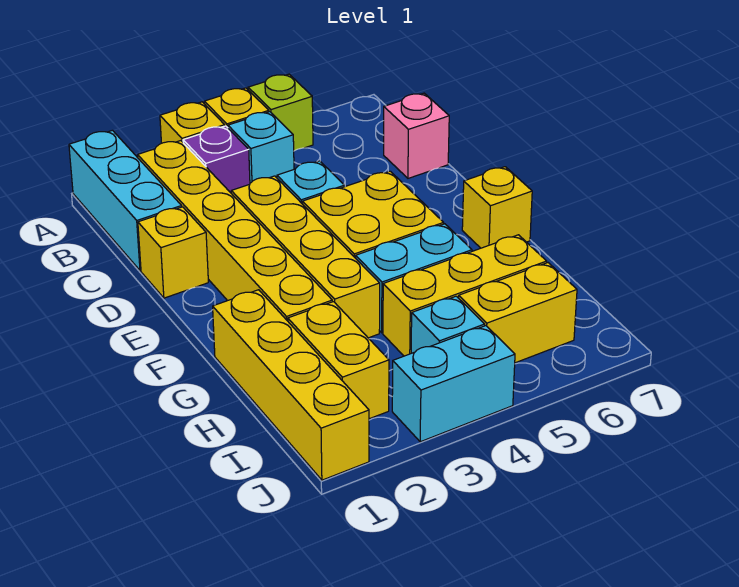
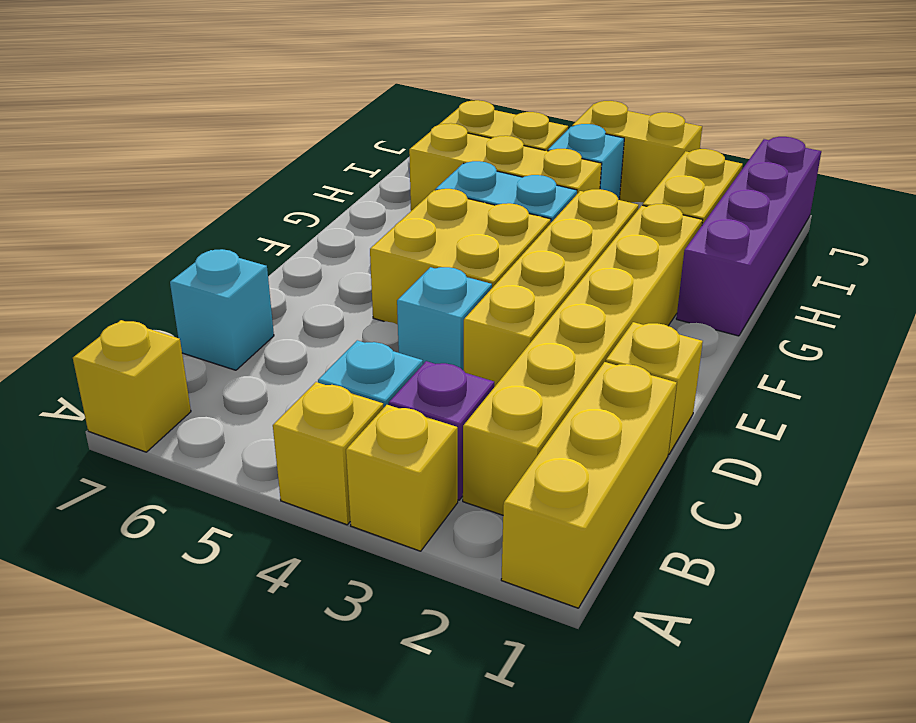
cyan 1x3 brick [69,130,182,271] -> yellow 1x3 brick [501,362,677,608]
lime 1x1 brick [248,74,313,151] -> none
pink 1x1 brick [384,93,449,178] -> cyan 1x1 brick [170,249,274,370]
yellow 1x1 brick [462,167,532,248] -> yellow 1x1 brick moved to [73,320,191,452]
yellow 1x4 brick [213,290,369,480] -> purple 1x4 brick [676,137,821,336]
cyan 1x2 brick [392,326,515,442] -> yellow 1x2 brick [572,101,702,203]

